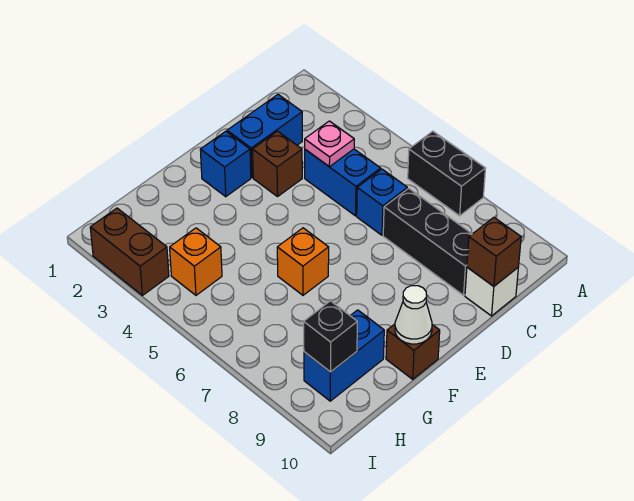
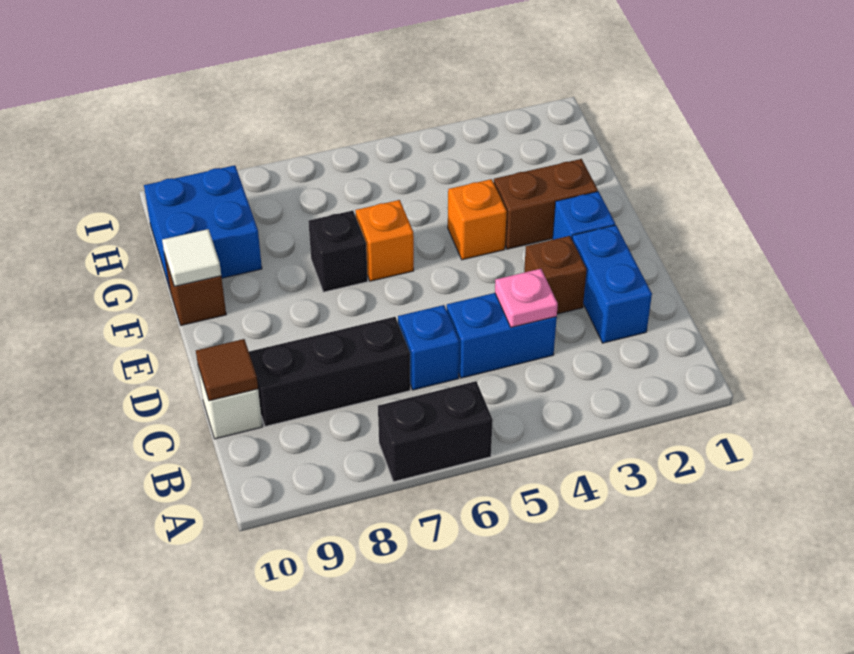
brown 1x1 brick [467,217,521,286] -> brown 1x1 tile [196,339,258,401]
white 1x1 cone [395,286,432,344] -> white 1x1 tile [162,229,221,287]
blue 1x2 brick [304,310,384,401] -> blue 2x2 brick [144,165,262,288]
orange 1x1 brick [170,228,222,295] -> orange 1x1 brick moved to [448,179,507,260]
black 1x1 brick [304,301,357,372] -> black 1x1 brick moved to [308,211,368,292]
brown 1x2 brick [90,208,169,295] -> brown 1x2 brick moved to [494,159,598,249]

